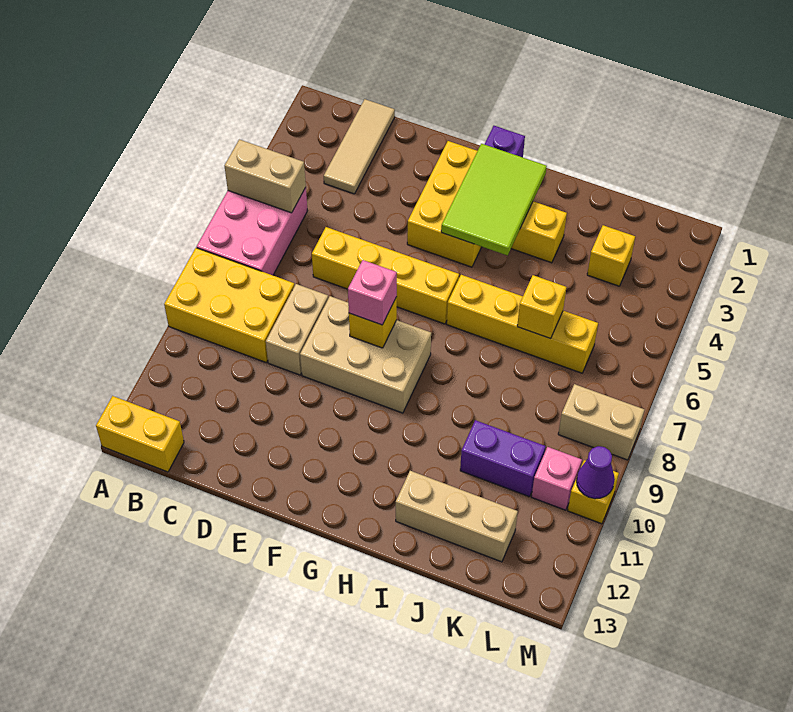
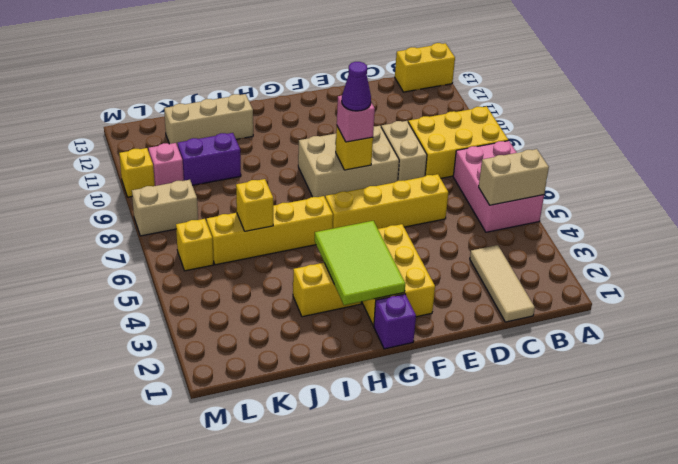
yellow 1x1 brick [587,225,635,286] -> yellow 1x1 brick moved to [176,219,213,271]
purple 1x1 cone [577,446,615,499] -> purple 1x1 cone moved to [342,62,371,111]

